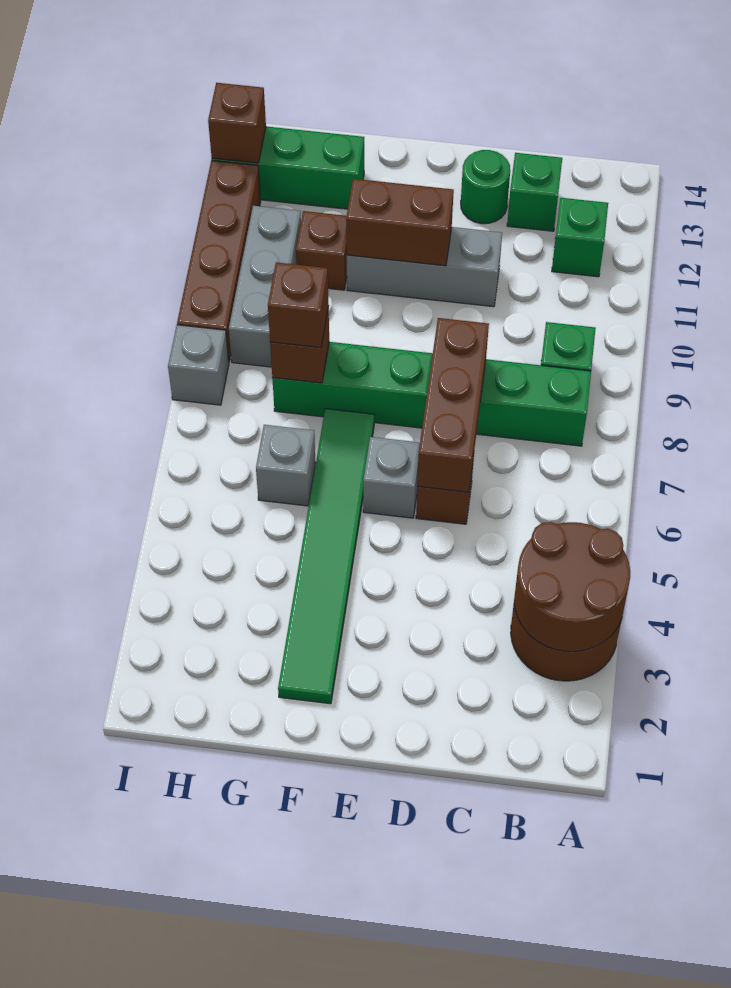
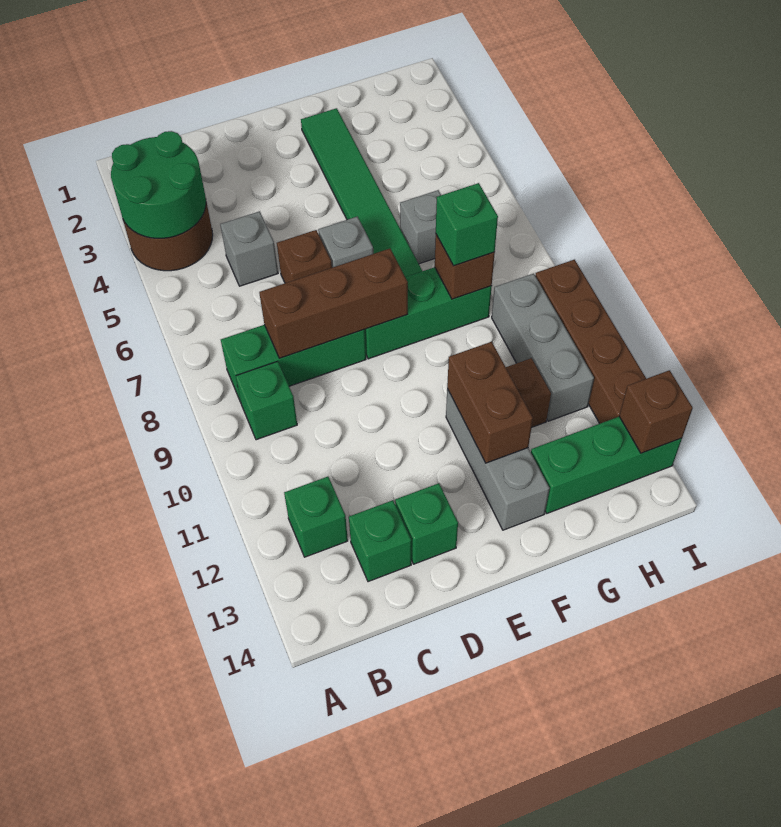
brown 2x2 round brick [514,522,630,652] -> green 2x2 round brick [111,131,206,238]
brown 1x3 brick [417,318,489,493] -> brown 1x3 brick turned to [259,249,408,358]
grey 1x3 brick [347,227,502,307] -> grey 1x3 brick turned to [446,389,550,530]
green 1x1 round brick [461,150,510,224] -> green 1x1 brick [395,483,458,564]
brown 1x2 brick [346,179,454,266] -> brown 1x2 brick turned to [447,342,533,463]
brown 1x1 brick [268,262,329,348] -> green 1x1 brick [436,183,498,266]
grey 1x1 brick [168,325,229,405] -> grey 1x1 brick moved to [220,211,278,286]

